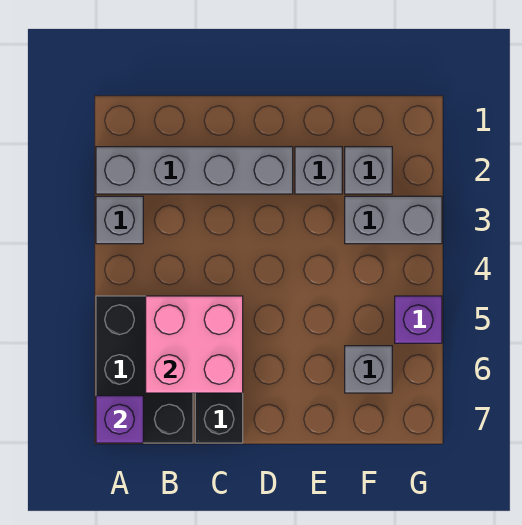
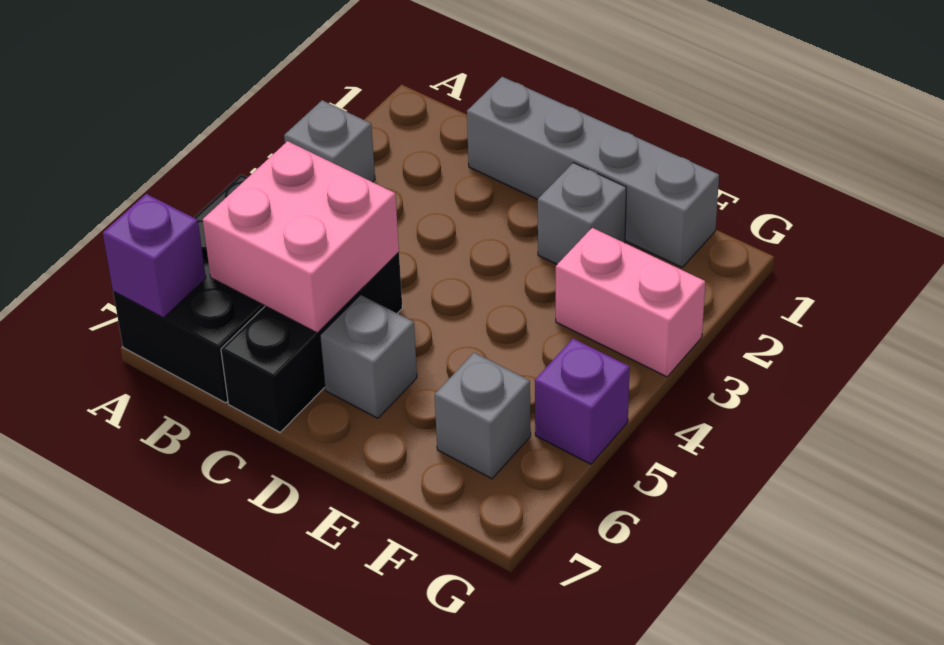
grey 1x4 brick [96,147,293,194] -> grey 1x4 brick moved to [467,77,719,267]
grey 1x1 brick [345,147,392,194] -> grey 1x1 brick moved to [320,295,417,418]
grey 1x2 brick [345,196,442,244] -> pink 1x2 brick [556,228,705,377]

